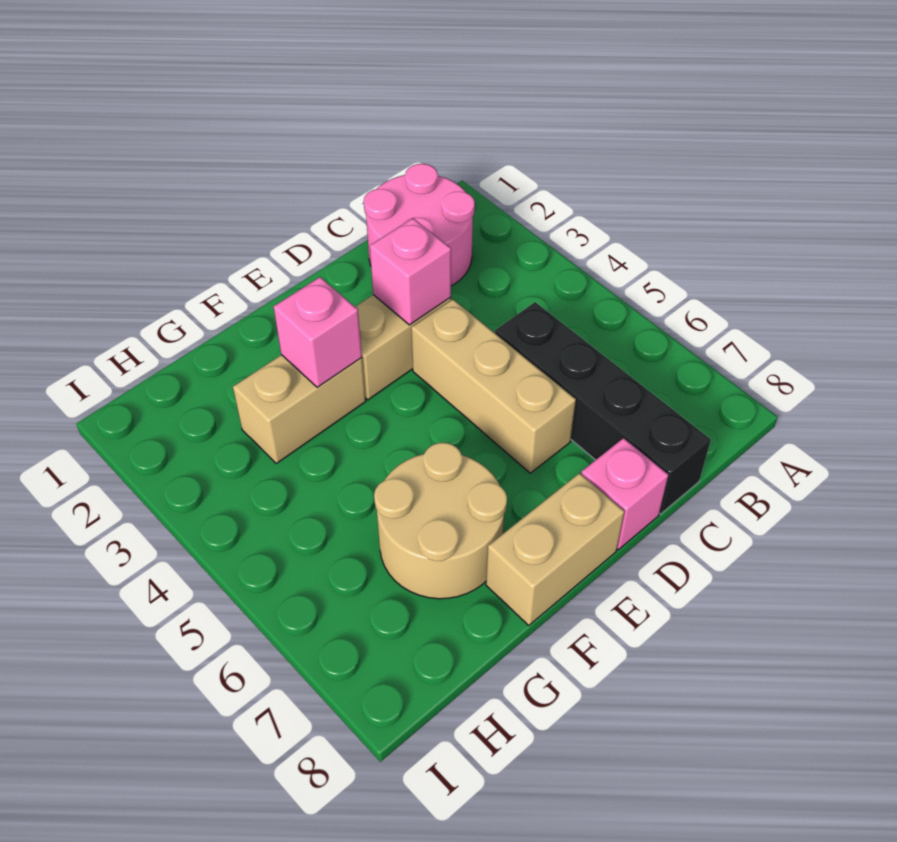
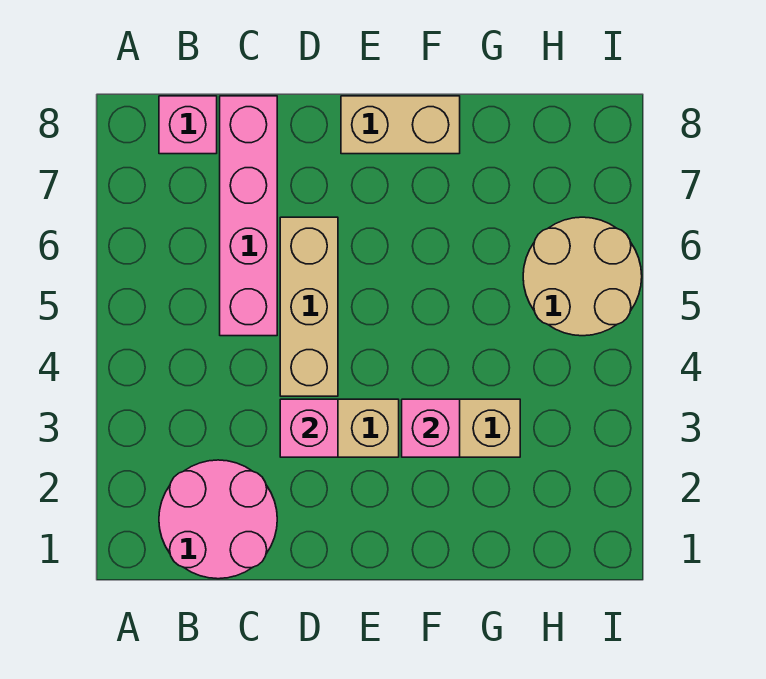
black 1x4 brick [495,302,711,514] -> pink 1x4 brick [220,96,277,336]
pink 1x1 brick [581,438,668,550] -> pink 1x1 brick moved to [159,96,217,154]
tan 2x2 round brick [374,443,507,599] -> tan 2x2 round brick moved to [523,217,642,336]

